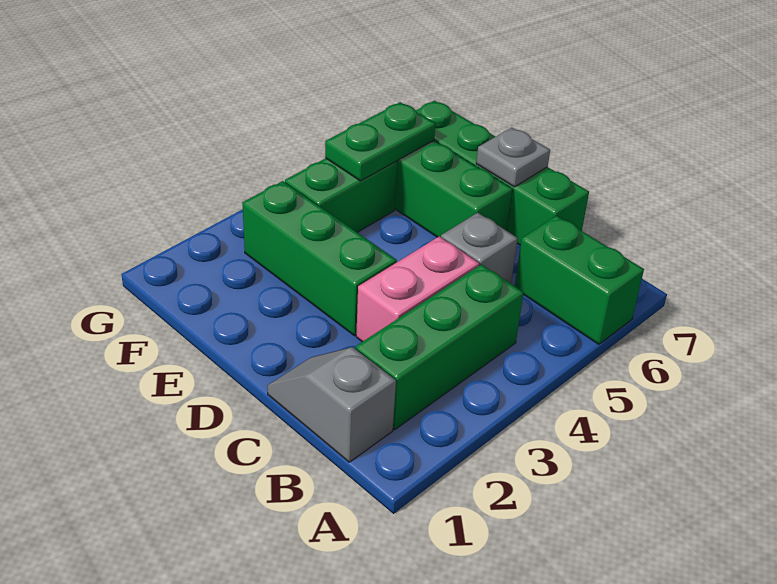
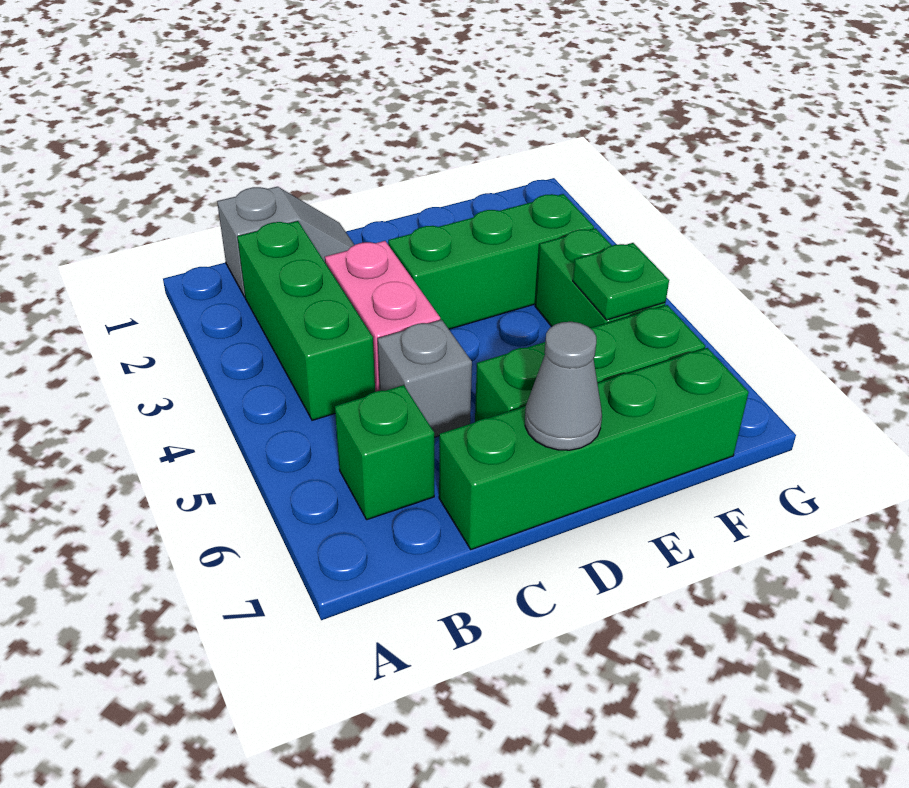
green 1x2 brick [515,216,644,344] -> green 1x1 brick [335,385,434,520]
grey 1x1 plate [476,128,550,187] -> grey 1x1 cone [525,322,602,450]
green 1x2 plate [325,102,435,181] -> green 1x1 plate [573,243,669,320]

